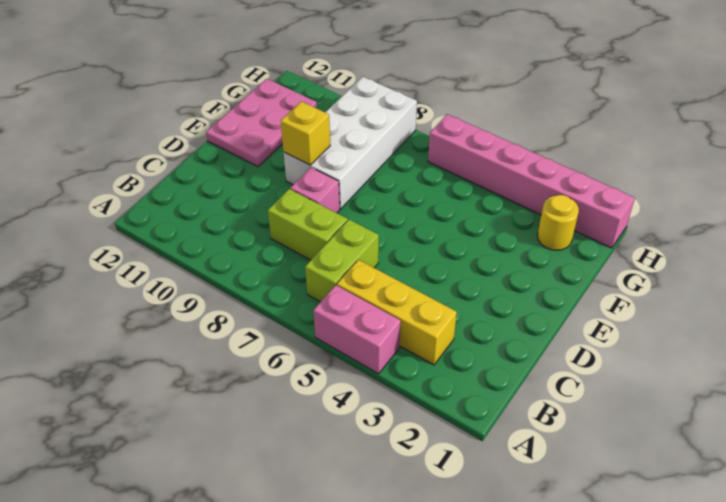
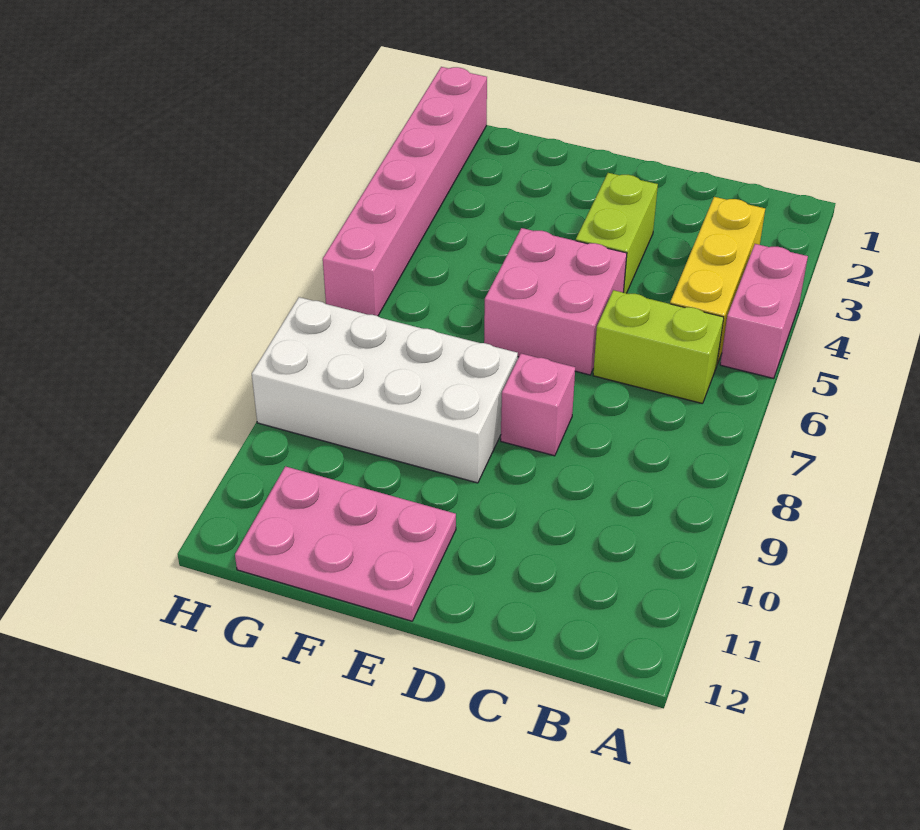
lime 1x2 brick [268,189,348,260] -> lime 1x2 brick moved to [576,173,658,293]
none -> pink 2x2 brick [484,228,627,375]
yellow 1x1 brick [281,102,330,165] -> none
yellow 1x1 round brick [538,195,579,250] -> none

